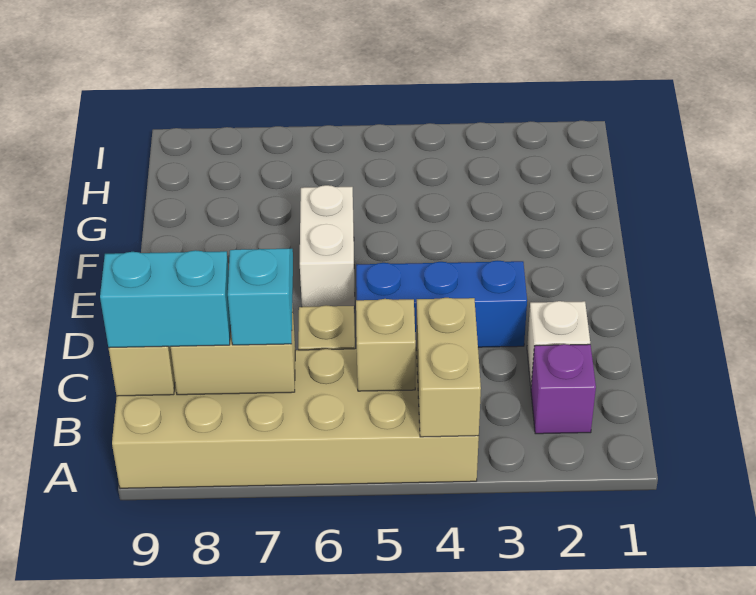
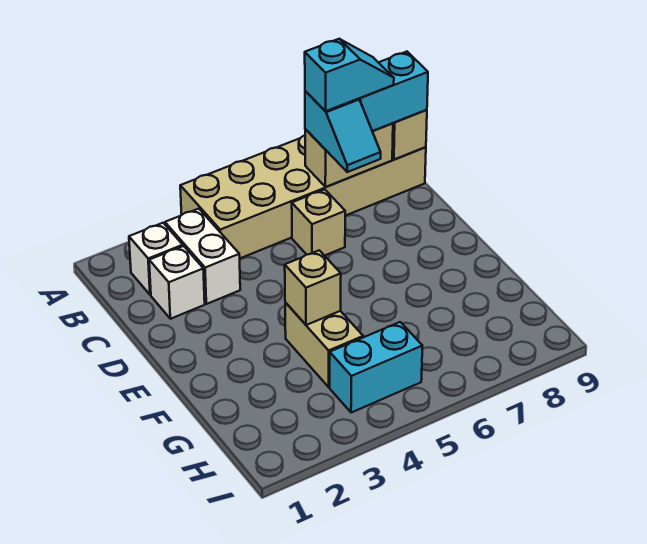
tan 1x2 brick [416,298,481,437] -> tan 1x2 brick moved to [285,303,363,387]
purple 1x1 brick [531,344,596,434] -> white 1x1 brick [129,223,183,295]
tan 1x1 brick [356,299,416,391] -> tan 1x1 brick moved to [285,250,341,325]
none -> cyan 1x2 slope [305,39,394,111]
blue 1x3 brick [356,261,527,347] -> none
white 1x2 brick [300,185,355,308] -> white 1x2 brick moved to [165,209,240,304]
none -> cyan 1x2 brick [330,322,422,413]

